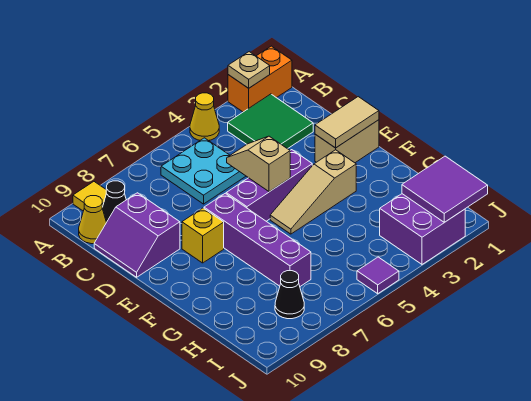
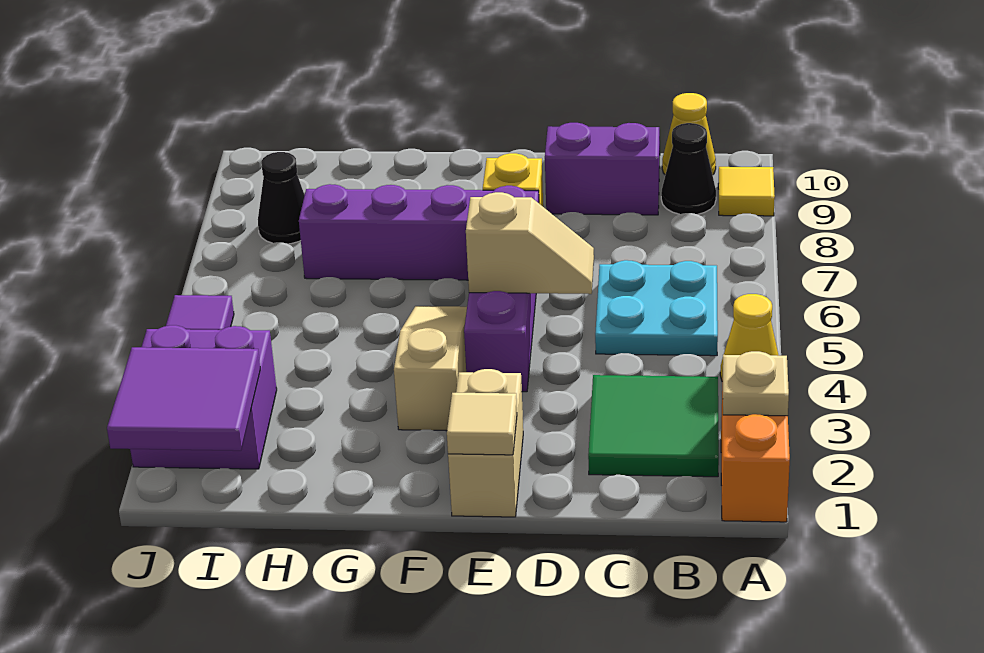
tan 1x2 tile [315,97,379,148] -> tan 1x1 tile [447,393,517,455]

